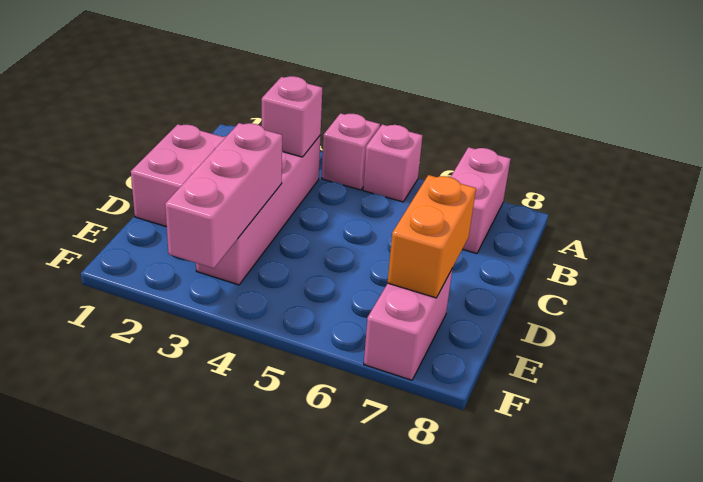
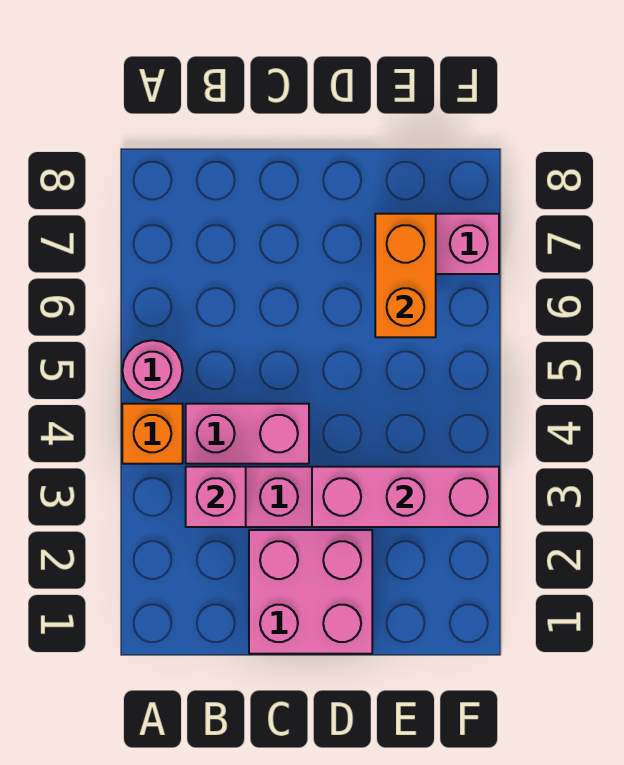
pink 1x1 brick [322,113,380,190] -> orange 1x1 brick [122,404,183,464]
pink 1x1 brick [363,124,423,202] -> pink 1x1 round brick [122,340,183,400]
pink 1x2 brick [451,147,511,254] -> pink 1x2 brick moved to [186,404,309,464]
orange 1x2 brick [388,175,476,298] -> orange 1x2 brick turned to [375,214,436,337]

